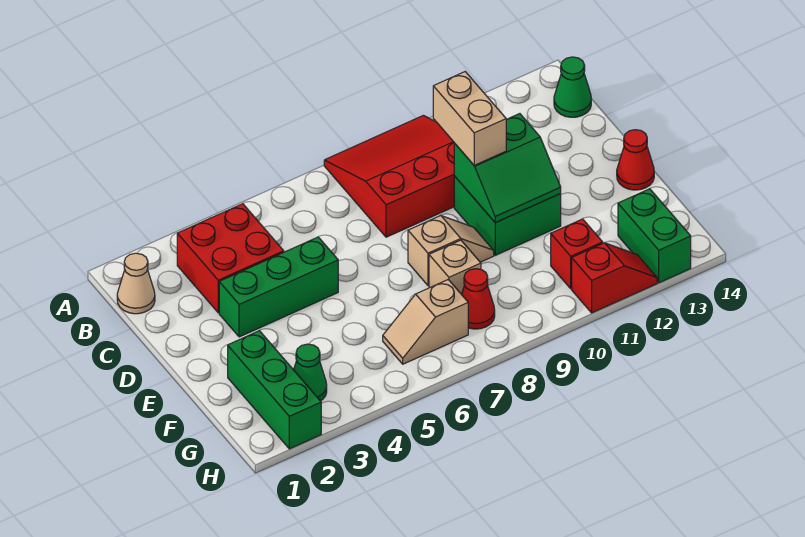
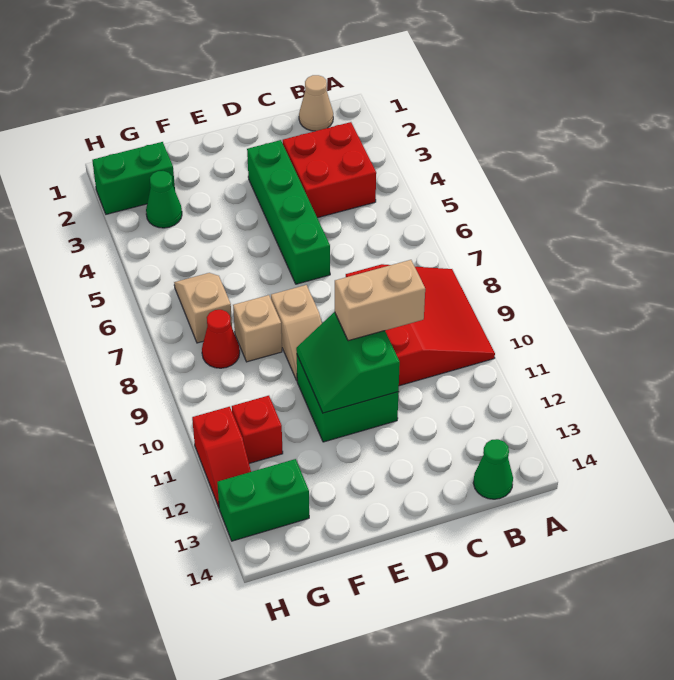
green 1x3 brick [219,237,338,337] -> green 1x4 brick [247,140,330,284]
red 1x1 cone [617,130,654,190] -> none
green 1x3 brick [228,331,321,449] -> green 1x2 brick [92,142,175,214]

